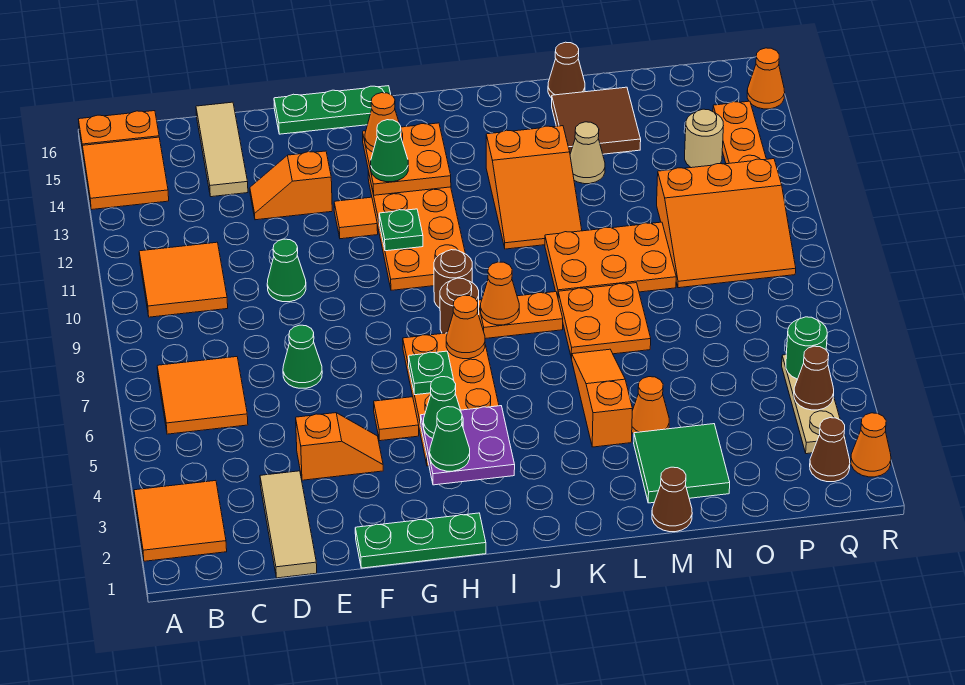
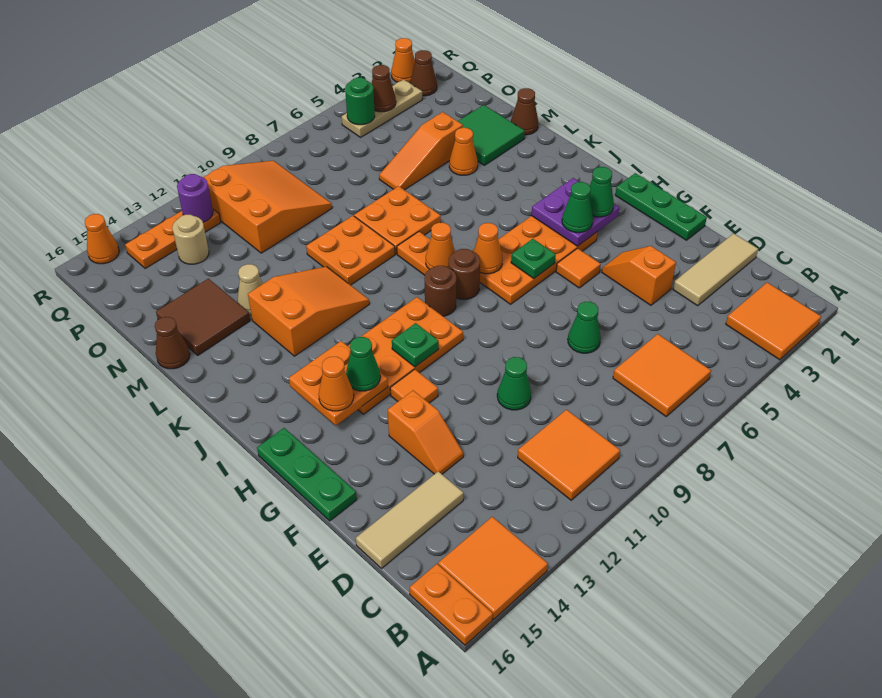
orange 1x3 slope [572,349,632,447] -> orange 1x3 slope moved to [379,112,463,190]
orange 2x3 plate [545,222,676,296] -> orange 2x2 plate [306,216,395,285]
none -> purple 1x1 round brick [177,174,213,222]

